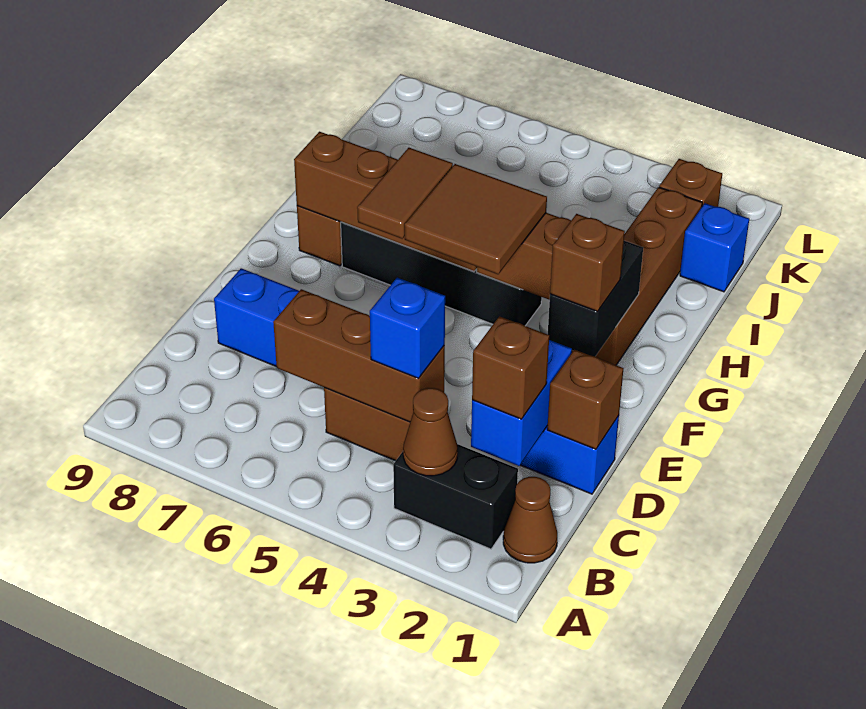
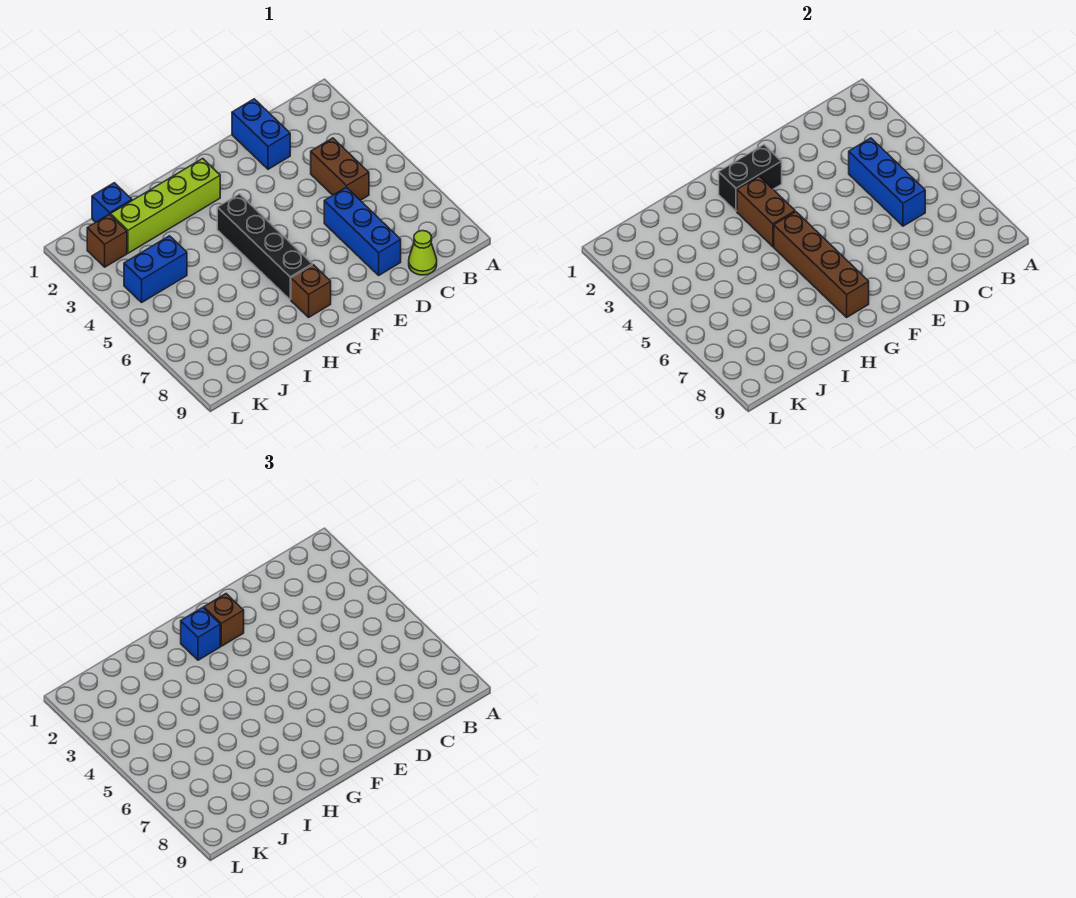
brown 1x1 cone [503,477,557,563] -> none
black 1x2 brick [393,444,518,549] -> none
brown 1x1 cone [403,388,458,476] -> none
blue 1x2 brick [471,340,572,466] -> blue 1x2 brick moved to [124,236,187,302]
brown 1x1 brick [472,316,549,419] -> none
brown 1x3 brick [273,289,445,422] -> blue 1x3 brick [849,138,925,226]
blue 1x1 brick [370,278,445,378] -> blue 1x1 brick moved to [181,607,220,660]
none -> lime 1x1 cone [409,231,437,275]
brown 1x1 brick [547,350,623,449] -> none
brown 2x2 tile [405,164,547,274] -> none
brown 1x2 tile [357,148,453,239] -> none
brown 1x4 brick [572,187,702,365] -> lime 1x4 brick [111,158,220,253]

